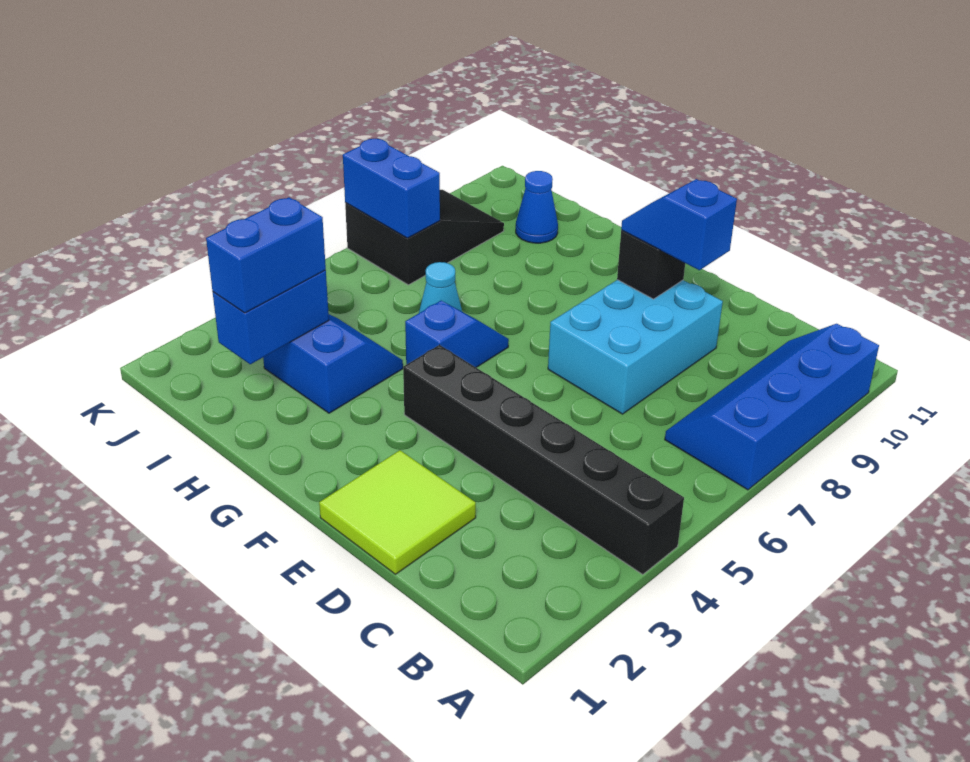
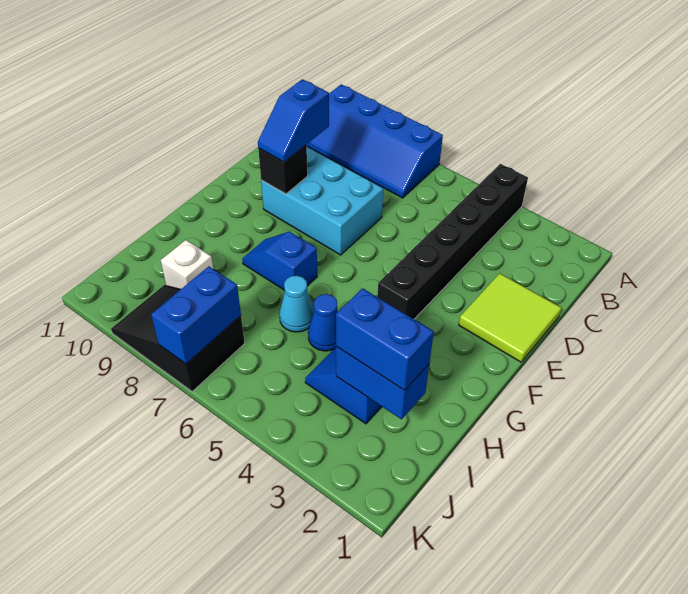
blue 1x2 slope [405,301,509,367] -> blue 1x2 slope moved to [242,232,317,290]
none -> white 1x1 brick [161,240,213,289]
blue 1x1 cone [516,171,558,243] -> blue 1x1 cone moved to [308,294,338,351]

